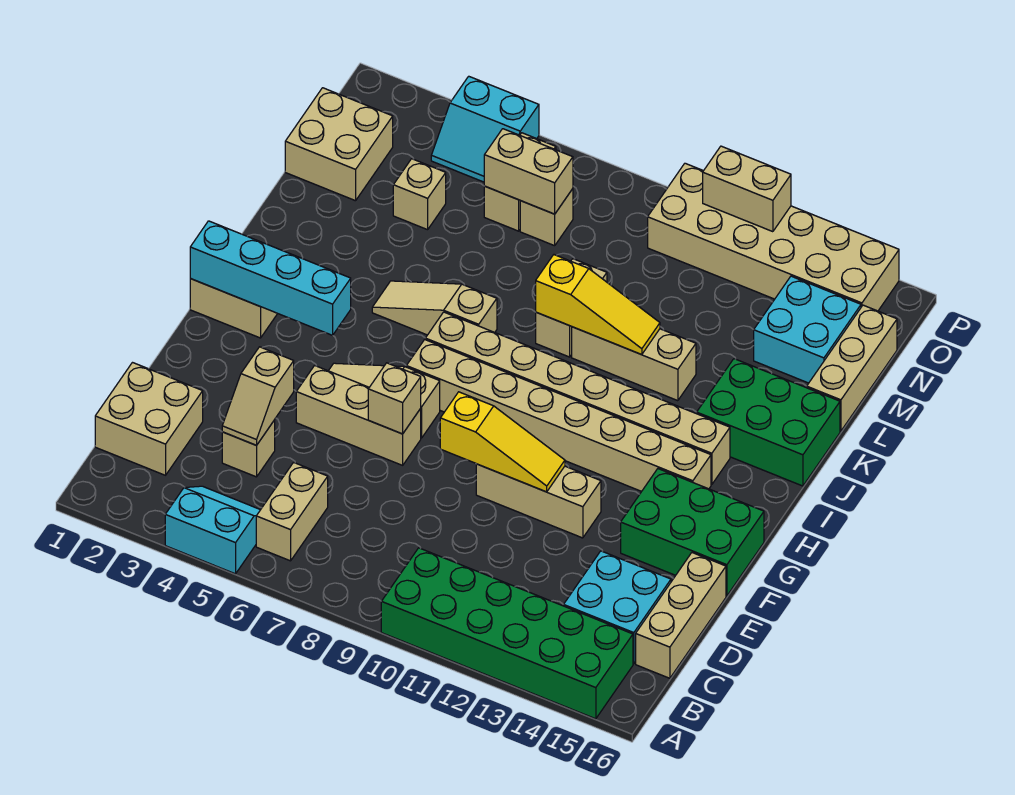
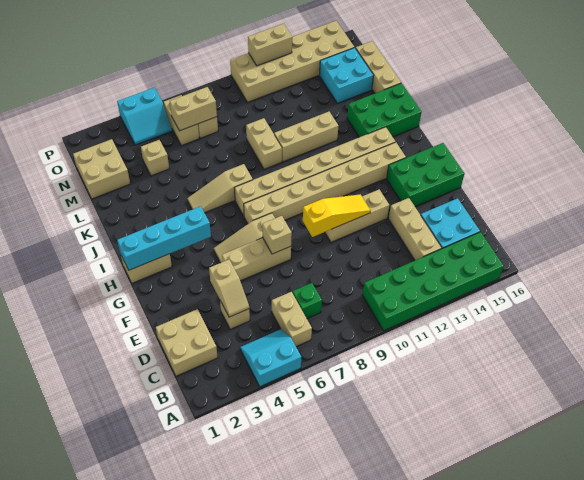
none -> green 1x1 brick [292,283,322,319]
tan 1x3 brick [636,553,726,678] -> tan 1x3 brick moved to [389,198,442,260]
yellow 1x3 slope [536,255,660,355] -> none

